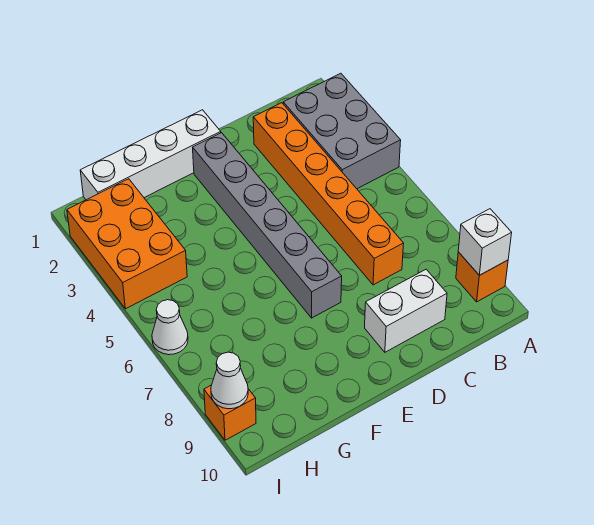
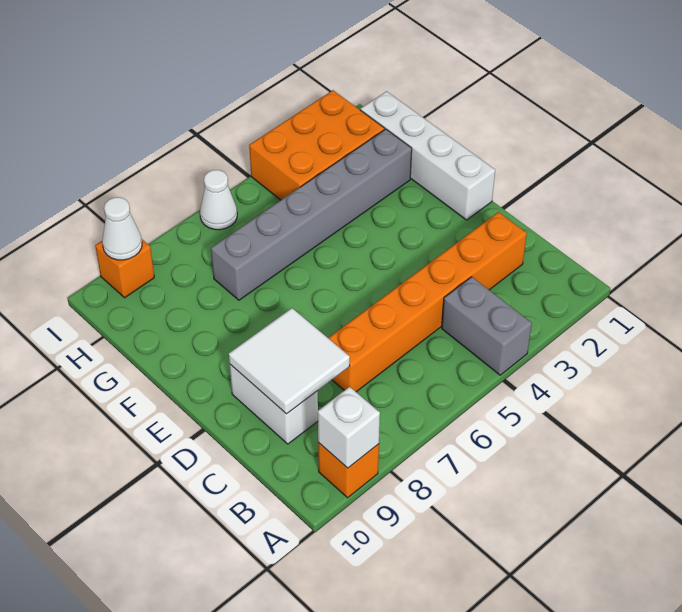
grey 2x3 brick [283,73,401,189] -> grey 1x2 brick [442,277,532,375]
none -> white 2x2 tile [229,308,350,414]
grey 1x6 brick [193,133,342,318] -> grey 1x6 brick moved to [211,129,412,300]

